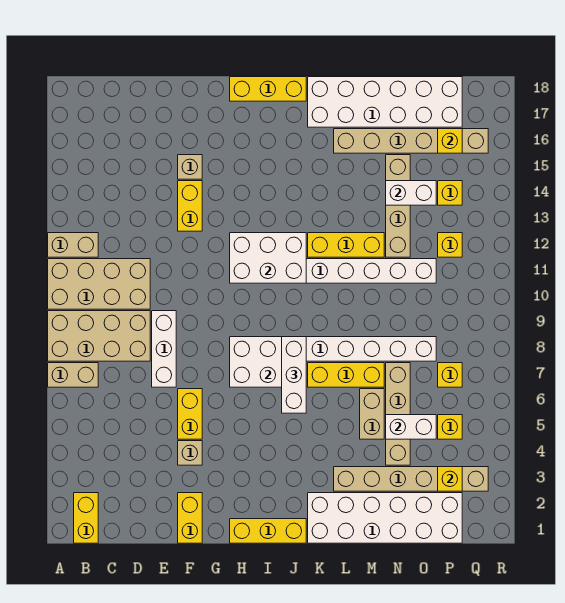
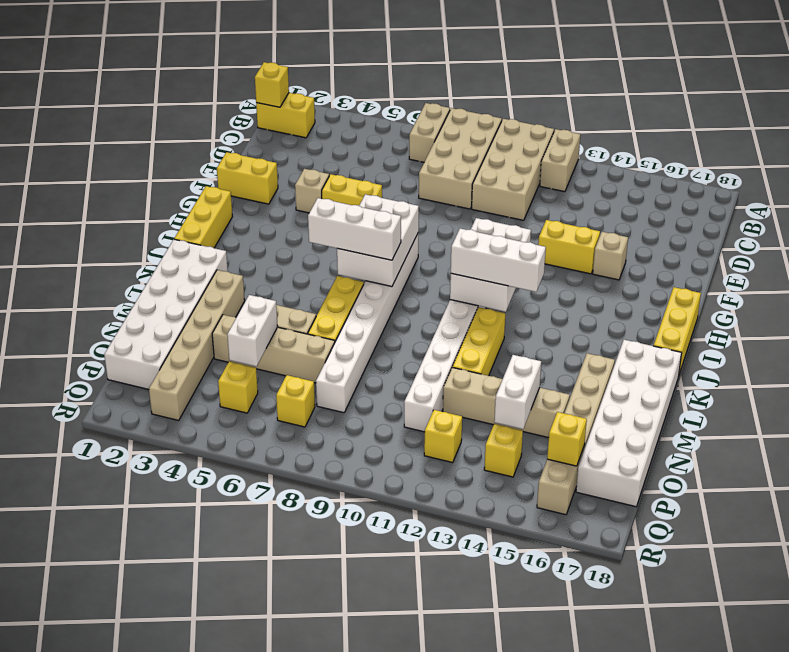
white 1x3 brick [152,311,176,387] -> white 1x3 brick moved to [451,228,546,292]
yellow 1x1 brick [438,467,462,491] -> yellow 1x1 brick moved to [255,62,289,107]

